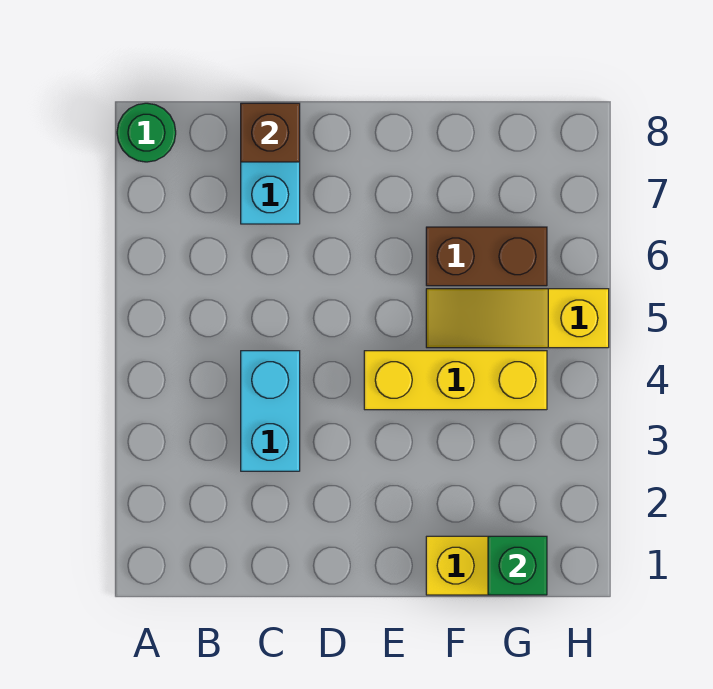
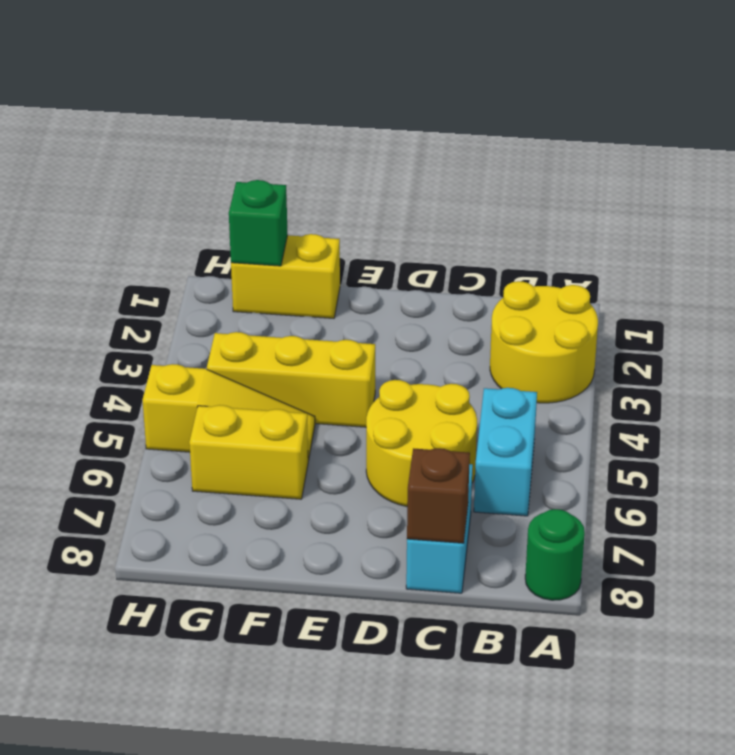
none -> yellow 2x2 round brick [490,281,598,403]
cyan 1x2 brick [241,351,300,471] -> cyan 1x2 brick moved to [474,388,537,516]
none -> yellow 2x2 round brick [366,380,477,506]
brown 1x2 brick [426,227,547,286] -> yellow 1x2 brick [189,405,308,499]

